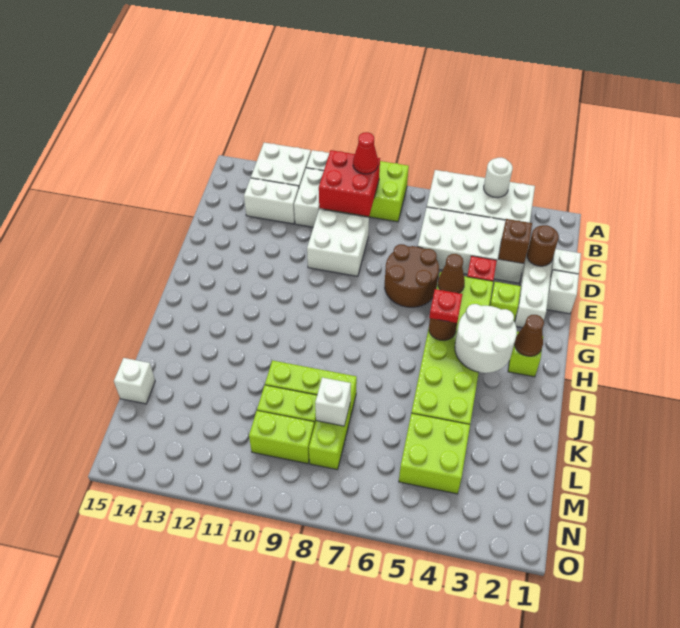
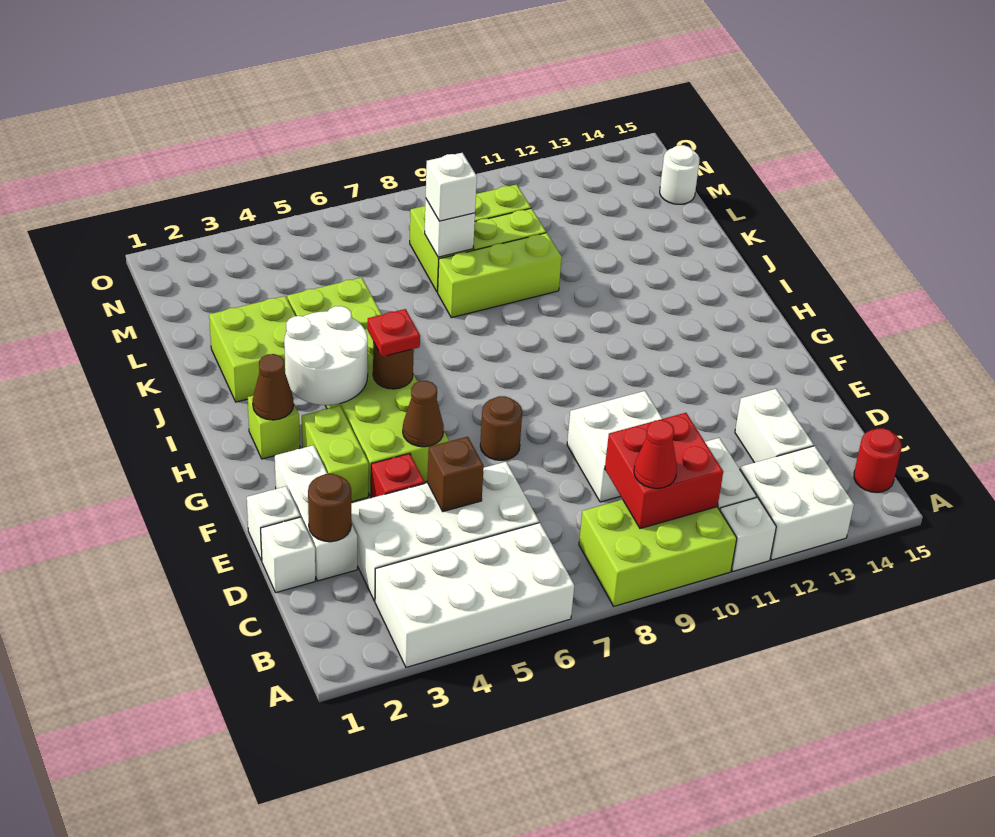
white 1x1 round brick [484,158,513,198] -> white 1x1 round brick moved to [660,145,700,204]
none -> red 1x1 round brick [854,428,902,493]
white 1x2 brick [244,178,299,224] -> white 1x2 brick turned to [735,389,814,463]
brown 1x1 brick [498,219,532,264] -> brown 1x1 brick moved to [427,437,484,512]
brown 2x2 round brick [385,244,439,307] -> brown 1x1 round brick [480,396,522,460]
lime 1x1 brick [490,282,521,321] -> lime 1x2 brick [302,406,369,502]
lime 2x2 brick [399,413,470,494] -> lime 2x2 brick moved to [209,296,295,402]
white 1x1 brick [114,358,155,404] -> white 1x1 brick moved to [426,153,477,221]

